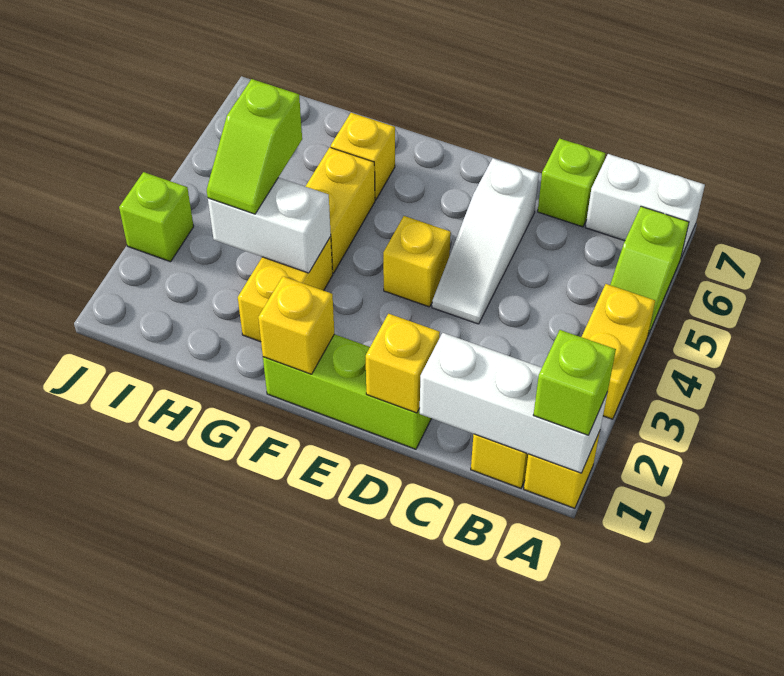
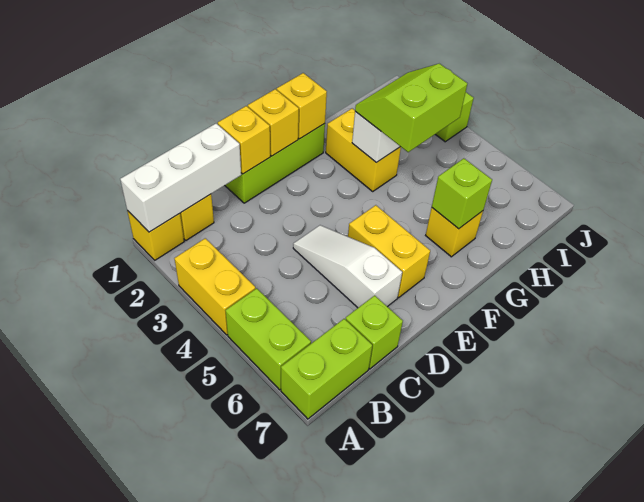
lime 1x1 brick [534,330,616,435] -> lime 1x1 brick moved to [432,158,492,229]
lime 1x2 slope [610,206,689,335] -> lime 1x2 brick [225,288,311,390]
white 1x2 brick [585,154,705,257] -> lime 1x2 brick [281,319,372,419]
yellow 1x1 brick [383,216,451,307] -> yellow 1x1 brick moved to [248,89,299,156]
yellow 1x2 brick [305,147,375,273] -> yellow 1x2 brick moved to [348,205,430,298]
lime 1x2 slope [207,79,302,214] -> lime 2x2 slope [355,64,467,152]

